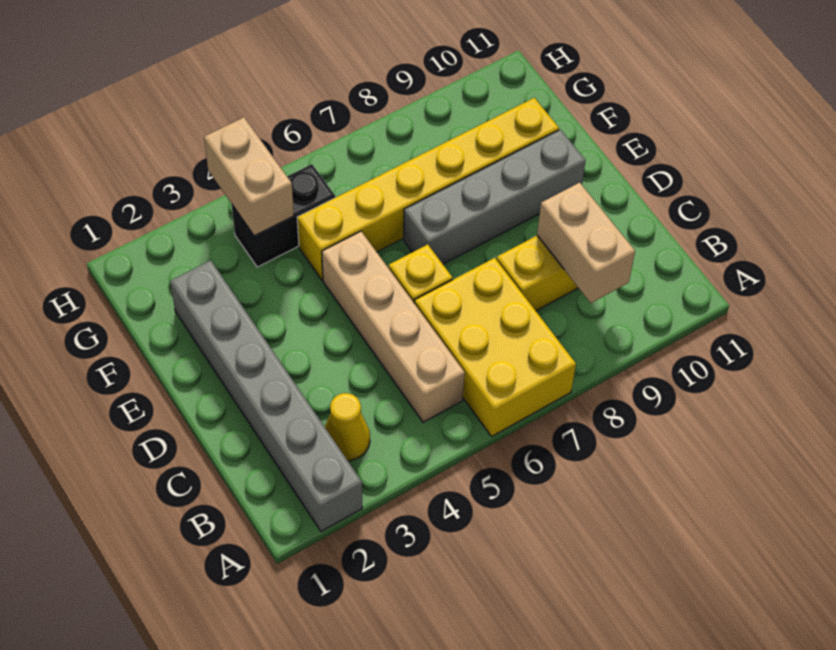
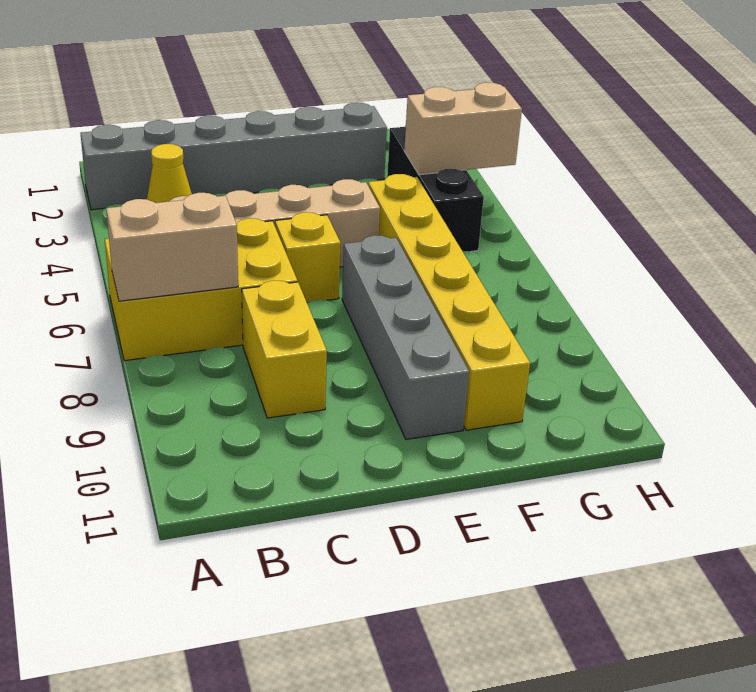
tan 1x2 brick [537,183,635,303] -> tan 1x2 brick moved to [106,193,238,301]
black 1x2 brick [232,164,335,267] -> black 1x3 brick [387,126,484,252]

